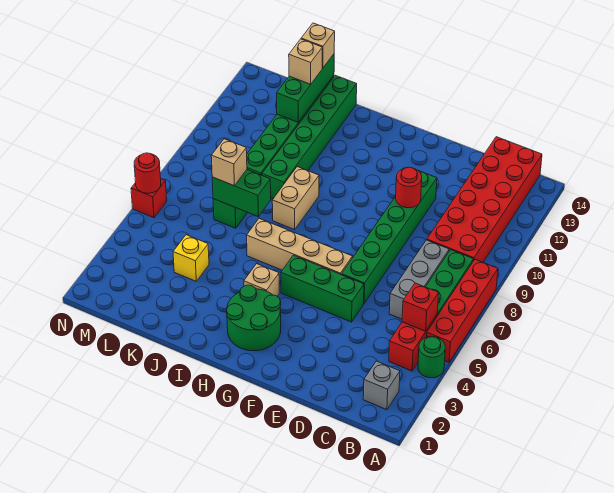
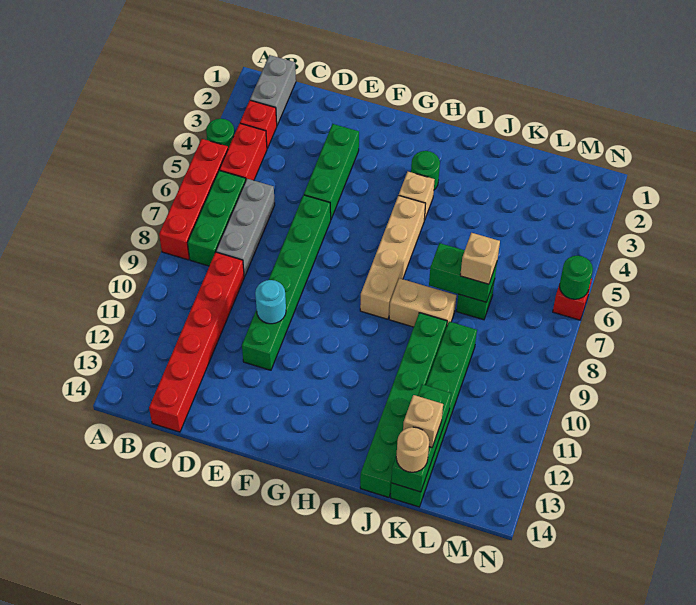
grey 1x1 brick [363,361,400,410] -> grey 1x2 brick [250,55,296,125]
red 1x1 brick [402,283,439,331] -> red 1x1 brick moved to [240,100,277,148]
red 2x6 brick [427,137,542,262] -> red 1x6 brick [149,252,245,432]
green 1x3 brick [281,255,364,322] -> green 1x3 brick turned to [304,124,359,219]
red 1x1 round brick [396,167,422,208] -> cyan 1x1 round brick [255,280,286,324]
tan 1x4 brick [247,218,353,275] -> tan 1x4 brick turned to [360,195,425,319]
green 2x2 round brick [227,285,281,351] -> green 1x1 round brick [411,151,440,190]
tan 1x2 brick [272,167,319,230] -> tan 1x2 brick turned to [389,278,456,327]
yellow 1x1 brick [173,235,209,281] -> none
tan 1x1 brick [301,23,335,68] -> tan 1x1 round brick [396,427,429,472]
red 1x1 round brick [134,153,161,193] -> green 1x1 round brick [559,256,593,299]

